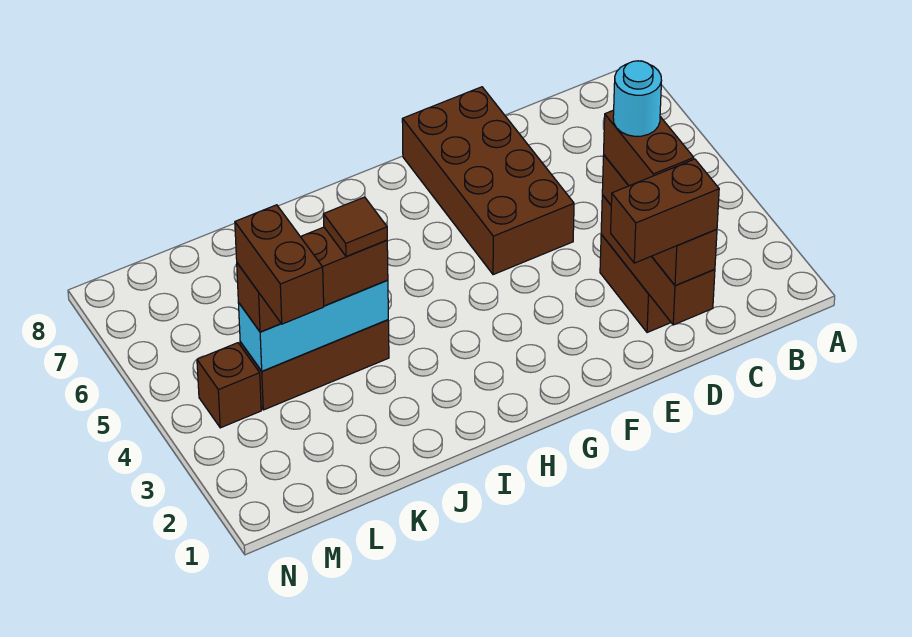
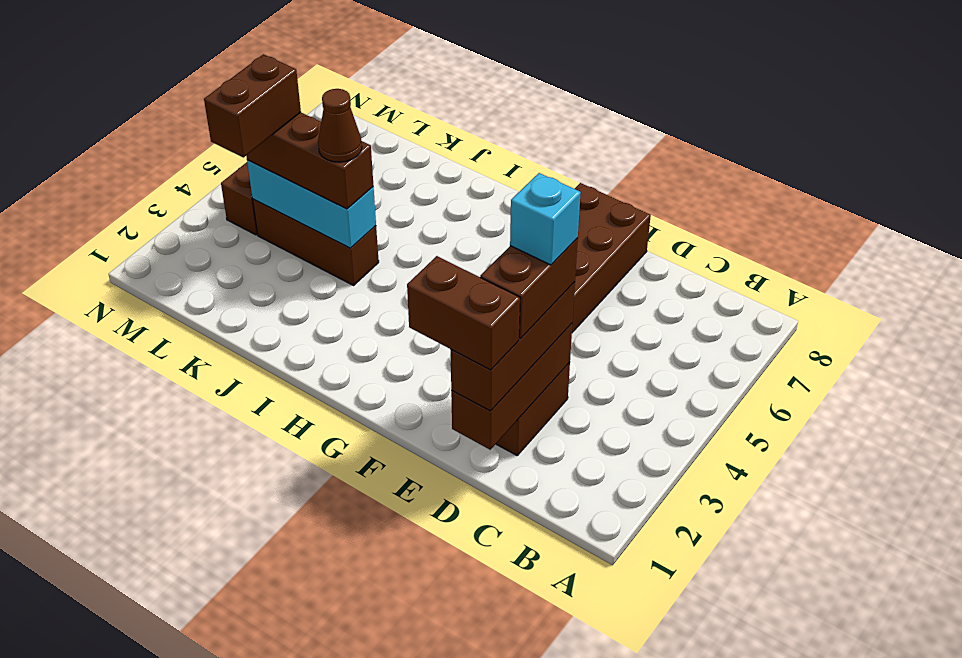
cyan 1x1 round brick [613,61,662,136] -> cyan 1x1 brick [510,173,581,265]
brown 1x1 tile [323,197,387,256] -> brown 1x1 cone [318,89,362,162]

